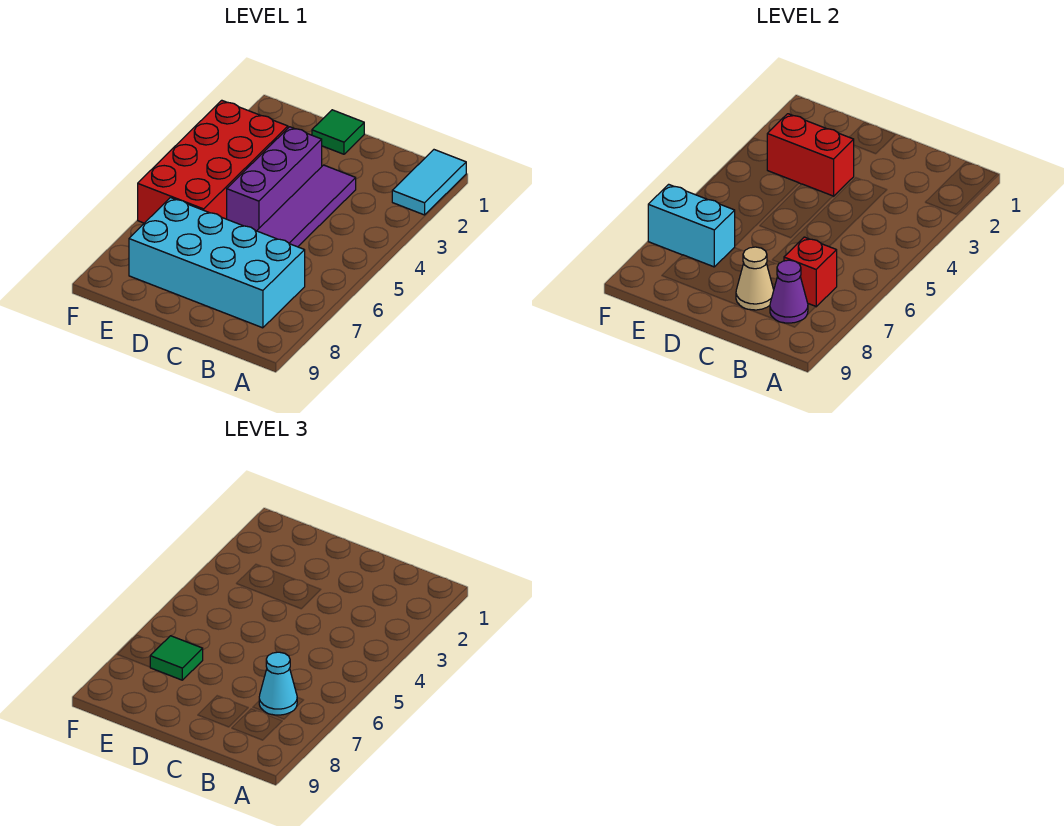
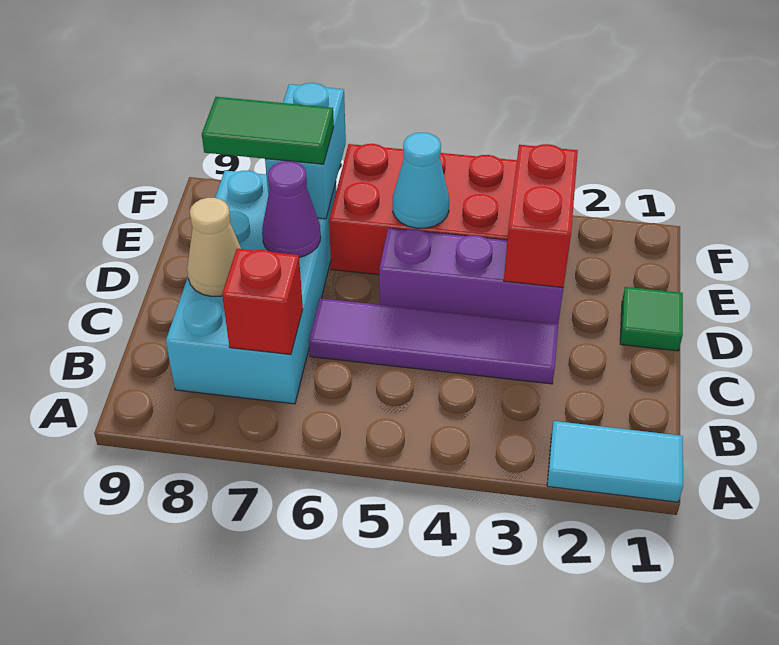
cyan 1x1 cone [259,652,297,715] -> cyan 1x1 cone moved to [393,133,449,228]
purple 1x1 cone [770,260,808,323] -> purple 1x1 cone moved to [262,161,321,257]
green 1x1 tile [150,636,203,680] -> green 1x2 tile [202,97,334,164]

